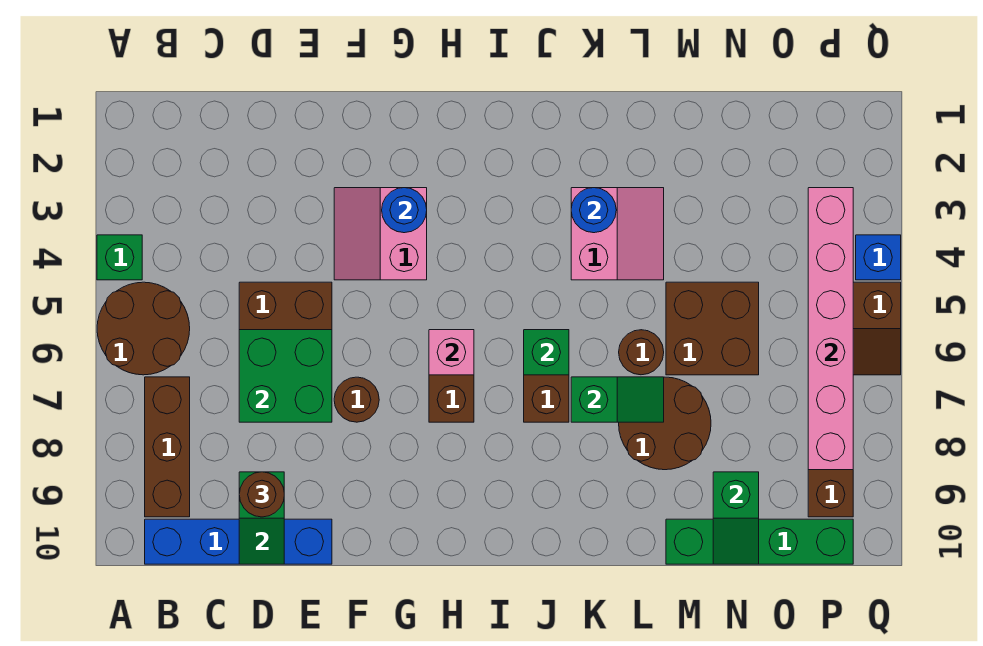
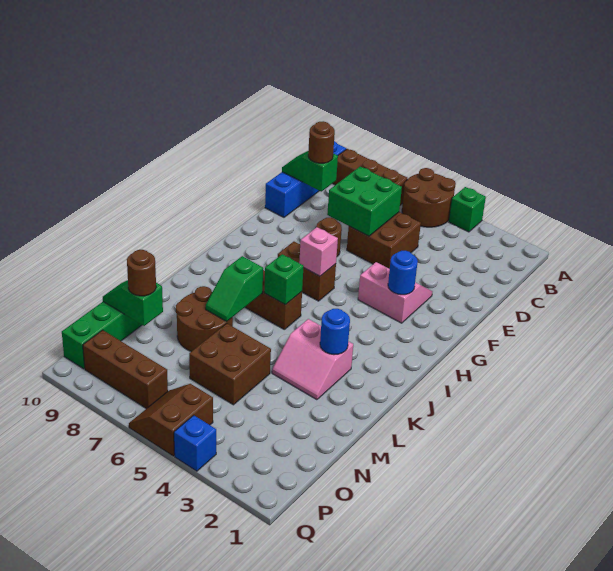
brown 1x1 round brick [619,330,664,375] -> brown 1x1 round brick moved to [127,250,156,296]
pink 1x6 brick [808,188,853,470] -> none

